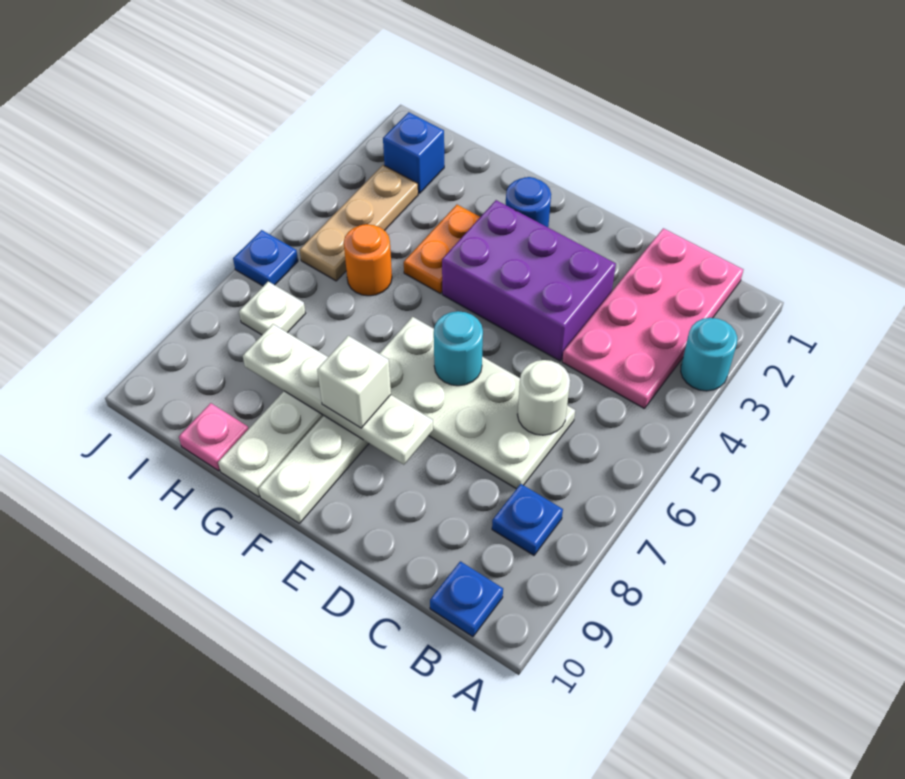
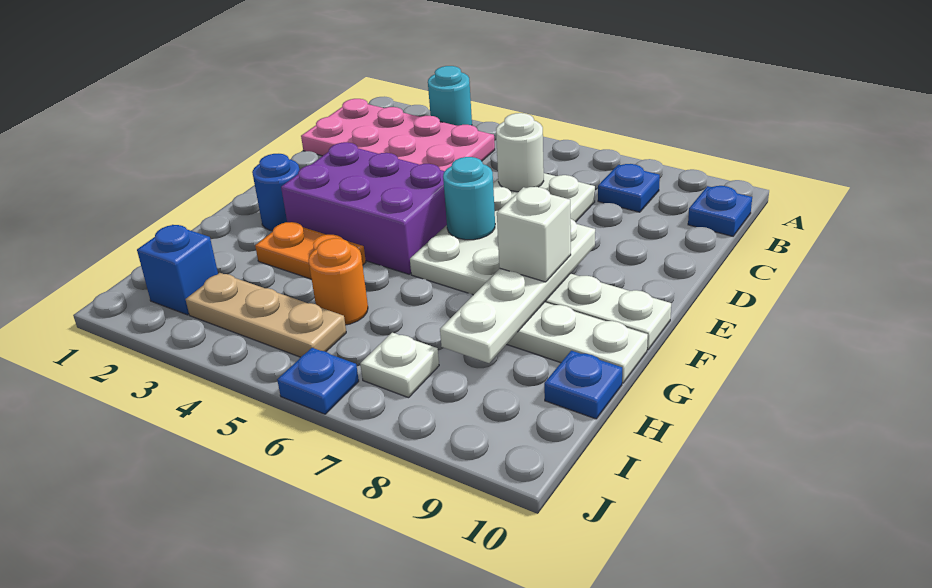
purple 2x3 brick [442,200,616,361] -> purple 2x3 brick turned to [281,142,447,274]
pink 1x1 plate [179,403,248,471] -> blue 1x1 plate [544,351,622,419]

